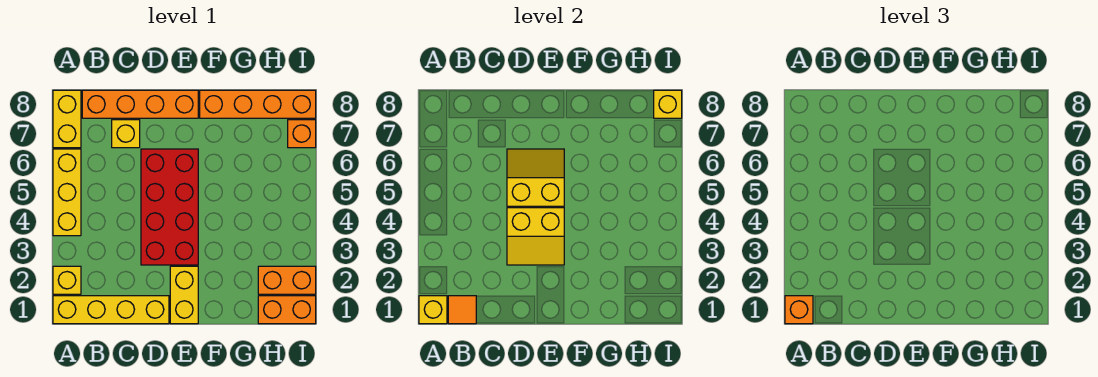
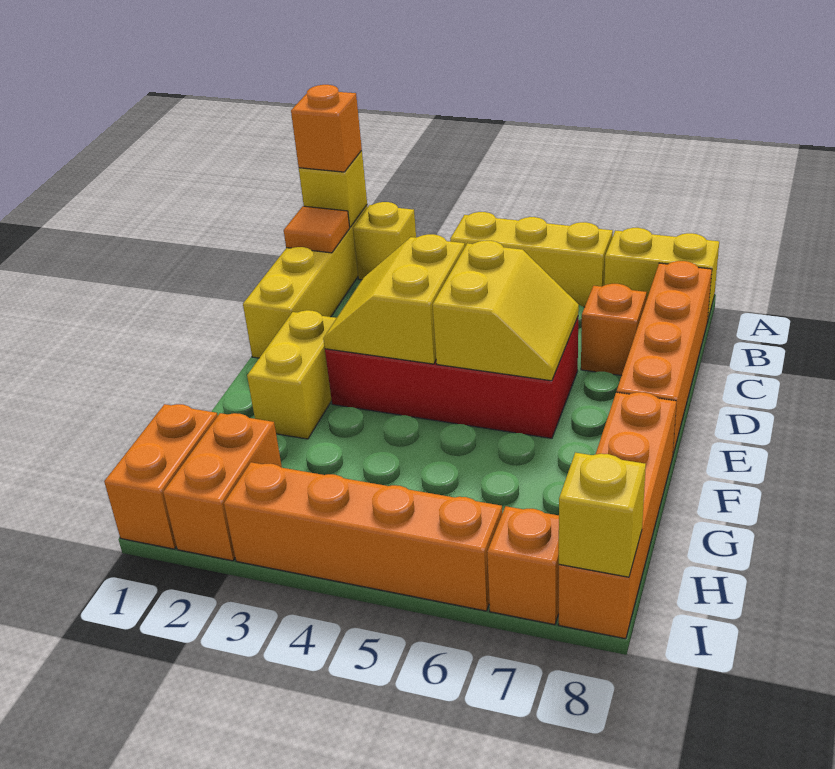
yellow 1x1 brick [112,120,140,148] -> orange 1x1 brick [581,284,647,376]
yellow 1x2 brick [170,266,198,324] -> yellow 1x2 brick turned to [247,310,336,439]
none -> orange 1x4 brick [224,462,502,611]

